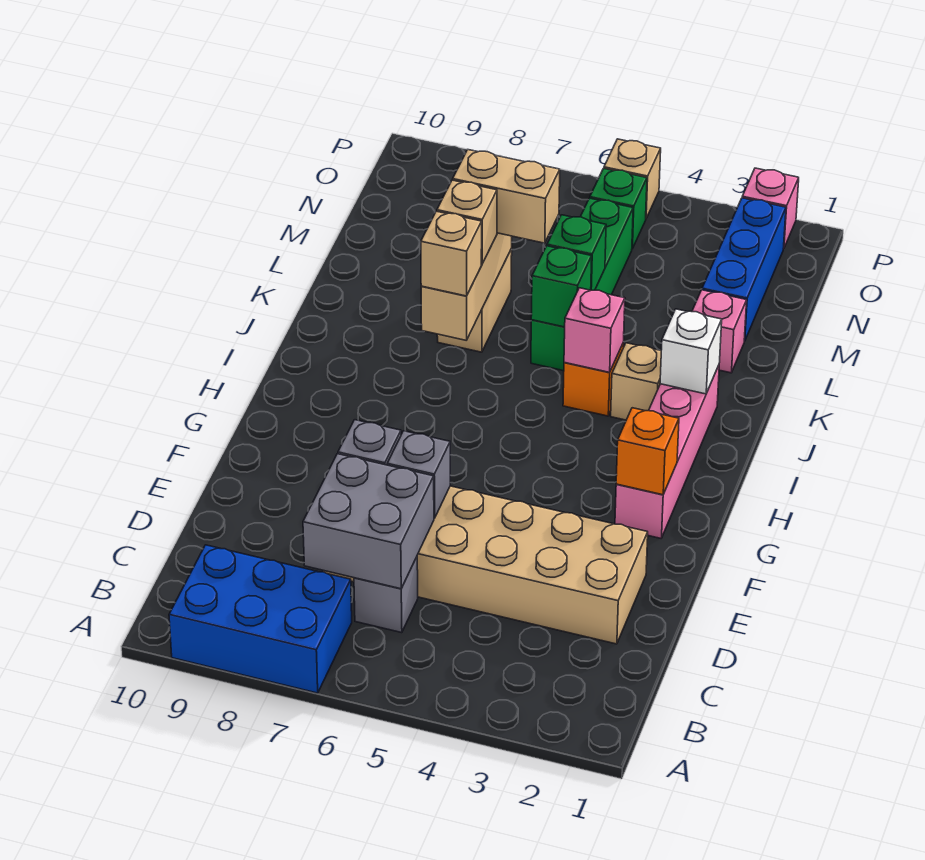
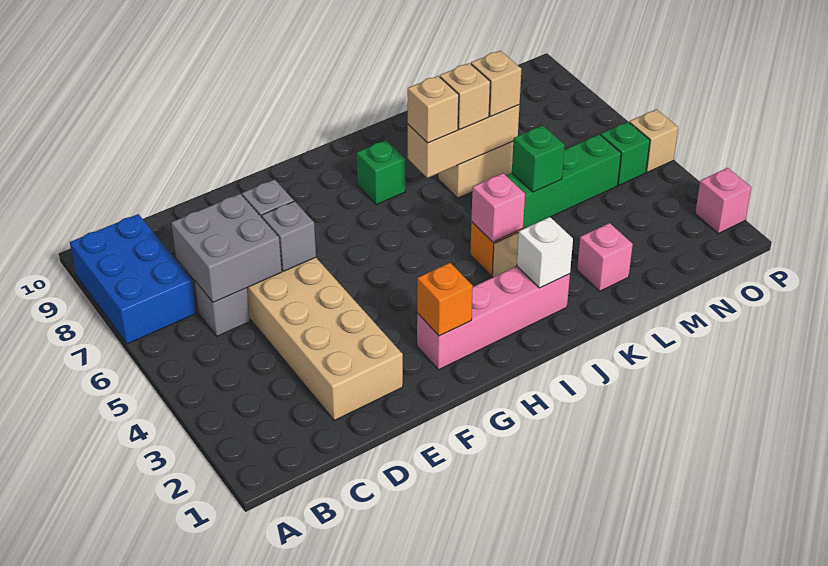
green 1x1 brick [531,246,592,327] -> green 1x1 brick moved to [357,140,406,205]
tan 1x2 brick [453,149,560,243] -> tan 1x1 brick [471,51,521,116]
blue 1x3 brick [702,198,786,341] -> none

